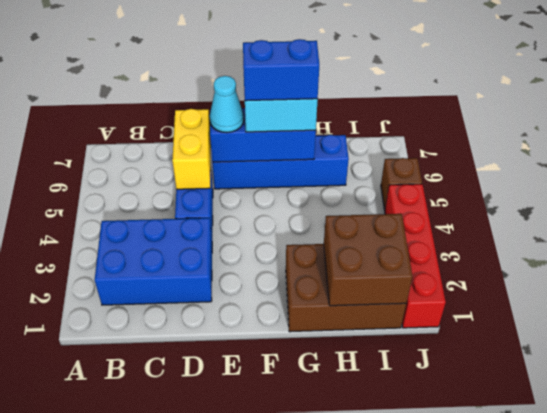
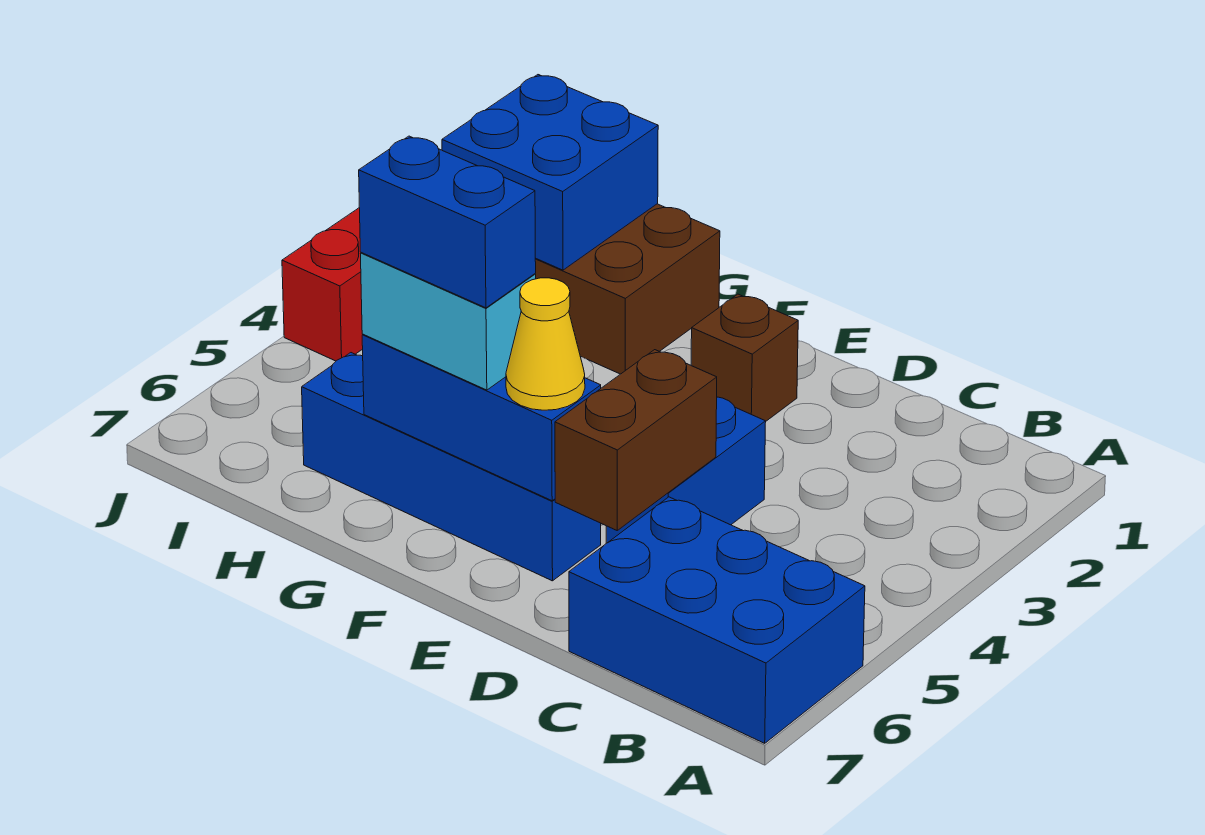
blue 2x3 brick [95,218,212,305] -> blue 2x3 brick moved to [569,497,865,743]
yellow 1x2 brick [172,109,211,189] -> brown 1x2 brick [555,350,717,530]
cyan 1x1 cone [210,76,244,133] -> yellow 1x1 cone [506,278,585,410]
brown 2x2 brick [324,214,412,306] -> blue 2x2 brick [442,75,658,270]
brown 1x1 brick [381,158,422,210] -> brown 1x1 brick moved to [691,294,798,421]

